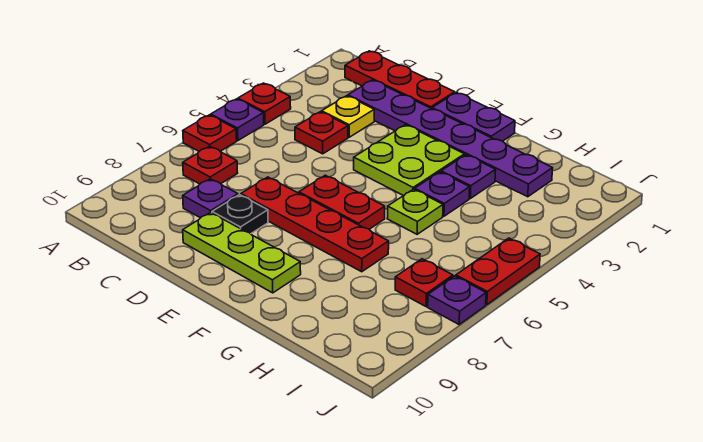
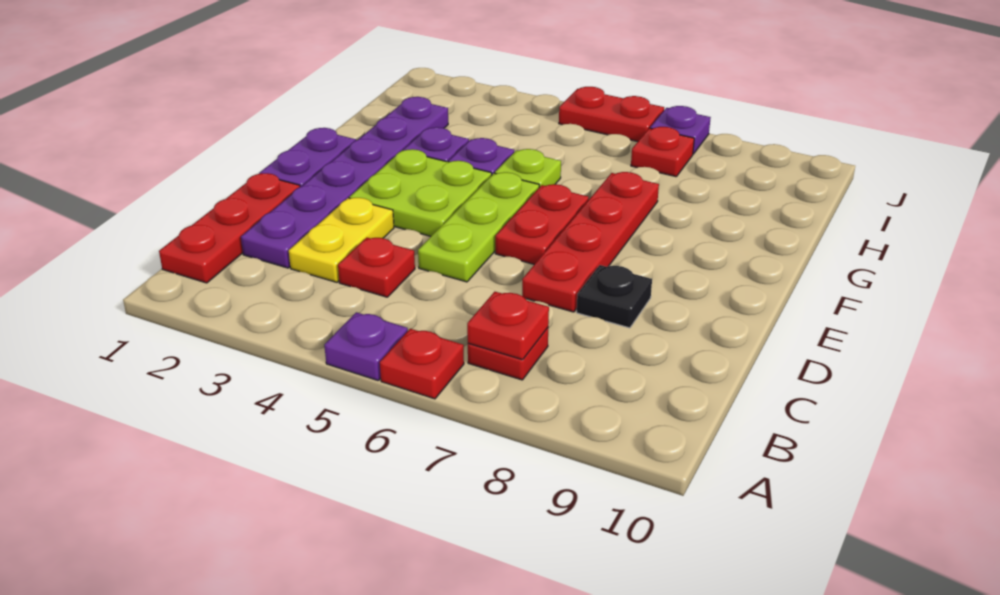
red 1x1 plate [238,83,291,124] -> red 1x1 plate moved to [467,292,549,360]
yellow 1x1 plate [322,96,374,137] -> yellow 1x2 plate [289,198,394,282]
purple 1x1 plate [183,179,238,218] -> none
lime 1x3 plate [183,212,301,293] -> lime 1x3 plate moved to [418,172,539,282]

